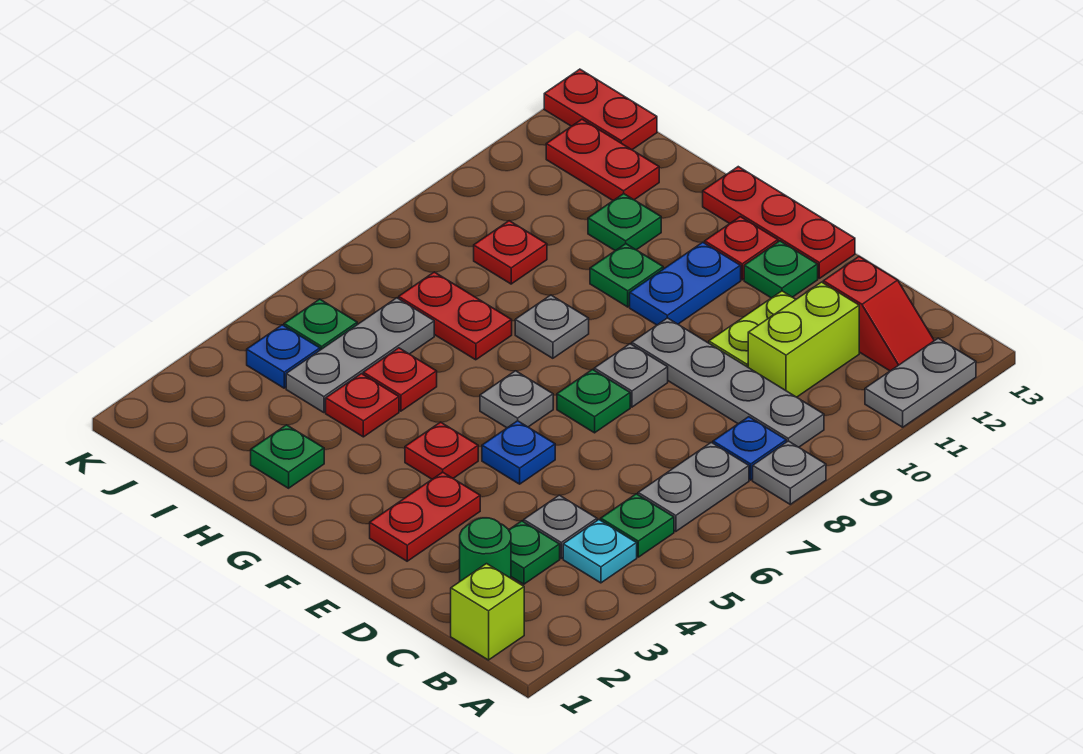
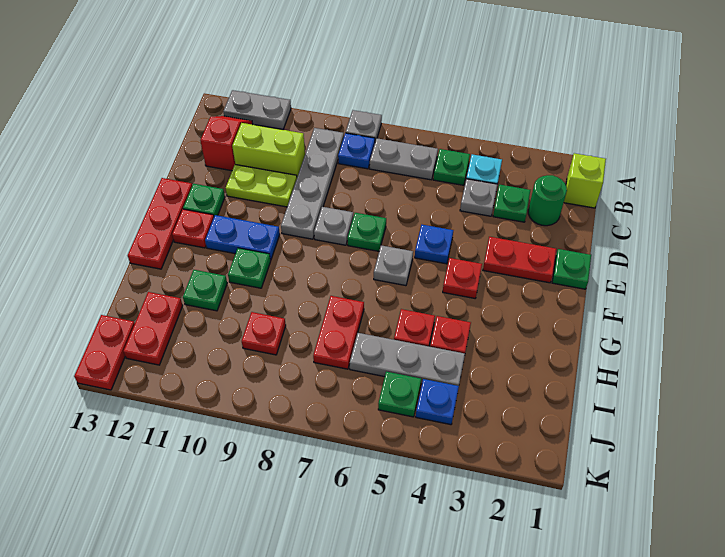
grey 1x1 plate [515,295,589,358] -> none
green 1x1 plate [251,425,324,488] -> green 1x1 plate moved to [552,249,591,289]

